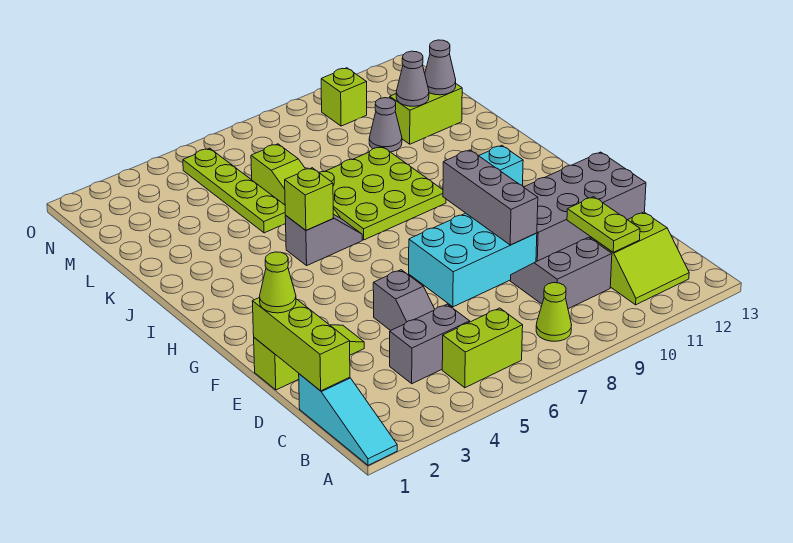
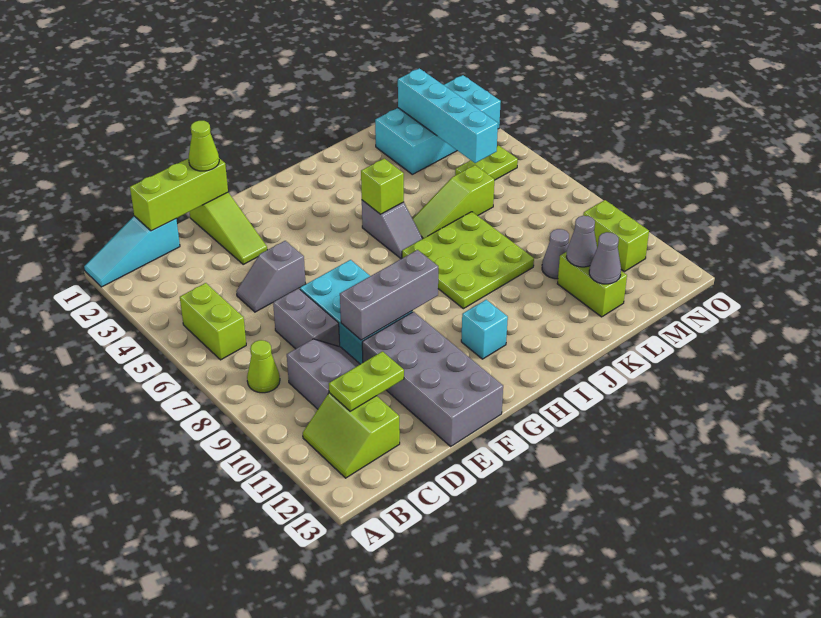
grey 1x2 brick [390,304,470,384] -> grey 1x2 brick moved to [273,288,340,349]
lime 1x4 plate [183,148,286,233] -> lime 1x2 plate [455,145,518,180]
none -> cyan 2x4 brick [375,75,501,174]
none -> cyan 1x4 brick [398,68,498,163]
lime 1x1 brick [321,68,367,126] -> lime 1x2 brick [583,200,649,272]

